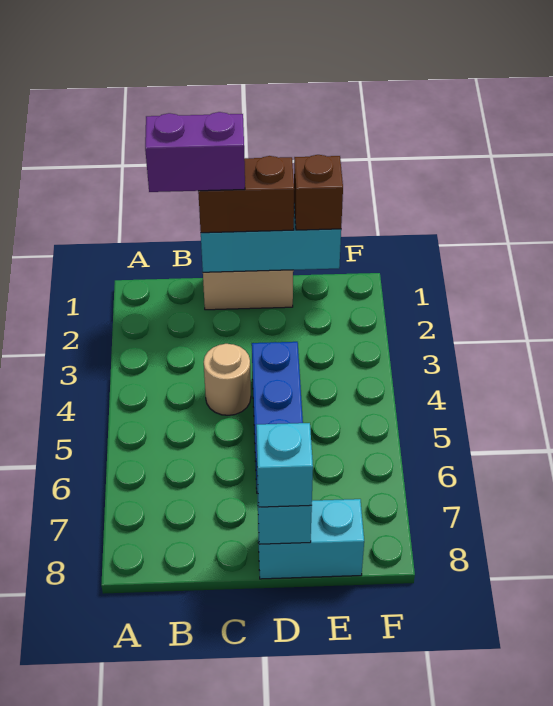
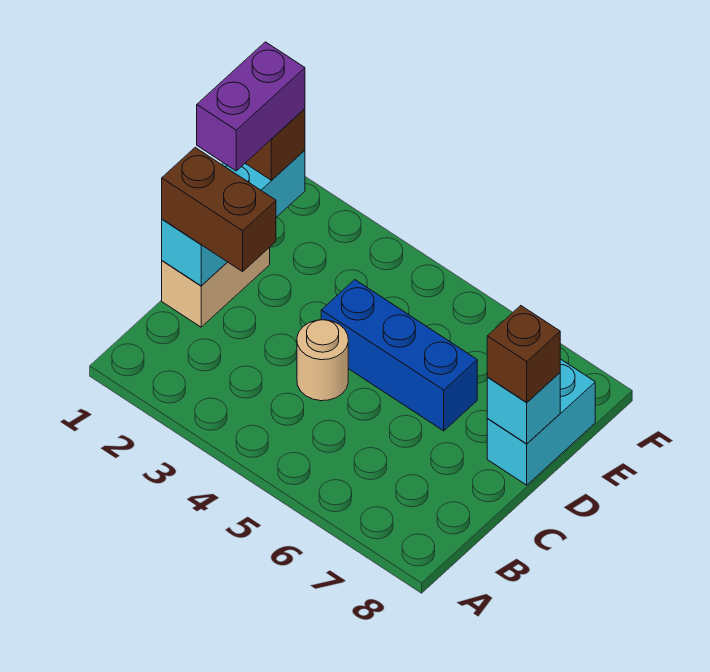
purple 1x2 brick [145,112,245,192] -> purple 1x2 brick moved to [197,42,305,171]
brown 1x2 brick [198,156,294,233] -> brown 1x2 brick turned to [162,148,276,271]
cyan 1x1 brick [256,423,313,507] -> brown 1x1 brick [487,306,560,402]

